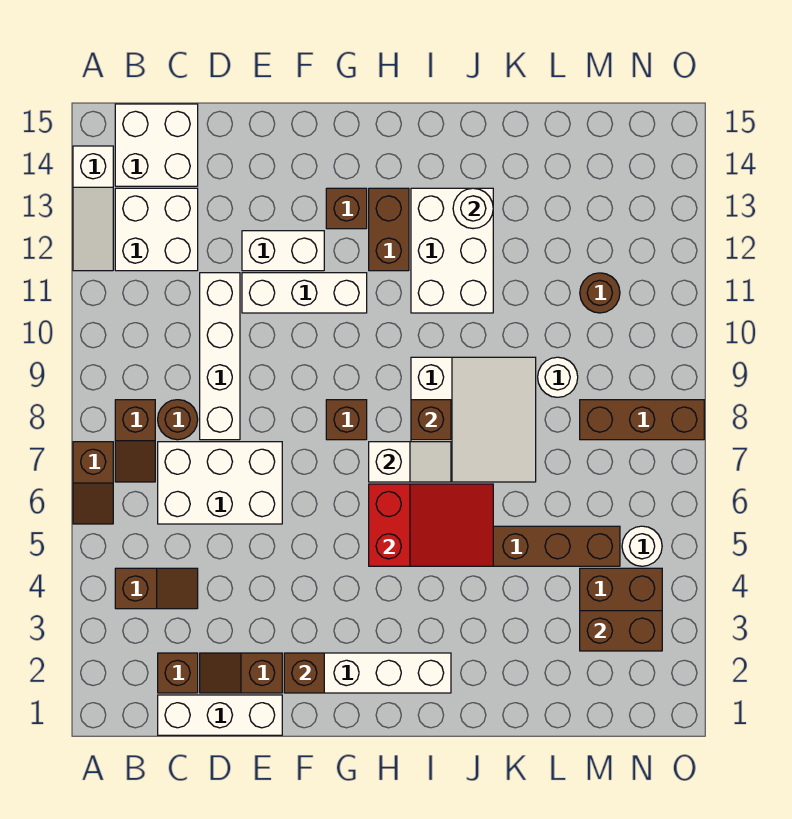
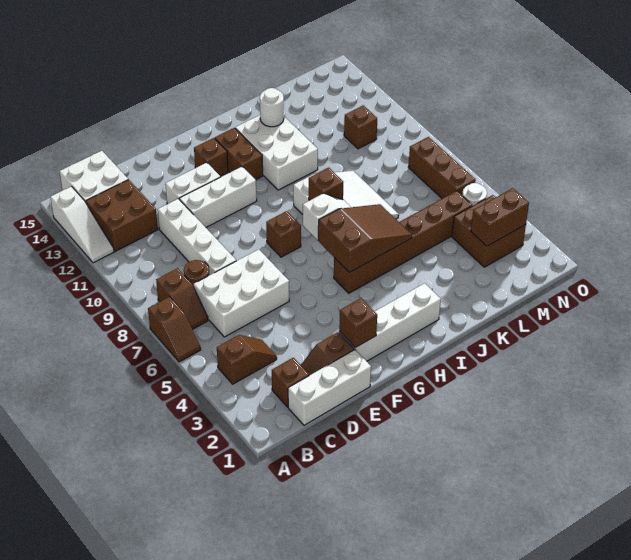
white 2x2 brick [115,188,198,271] -> brown 2x2 brick [86,180,158,251]
red 2x3 slope [369,484,493,566] -> brown 2x3 slope [318,204,412,272]
white 1x1 round brick [538,357,578,397] -> none
brown 1x3 brick [580,400,704,440] -> brown 1x3 brick turned to [408,137,476,198]
brown 1x1 round brick [580,273,620,313] -> brown 1x1 brick [344,106,377,149]

